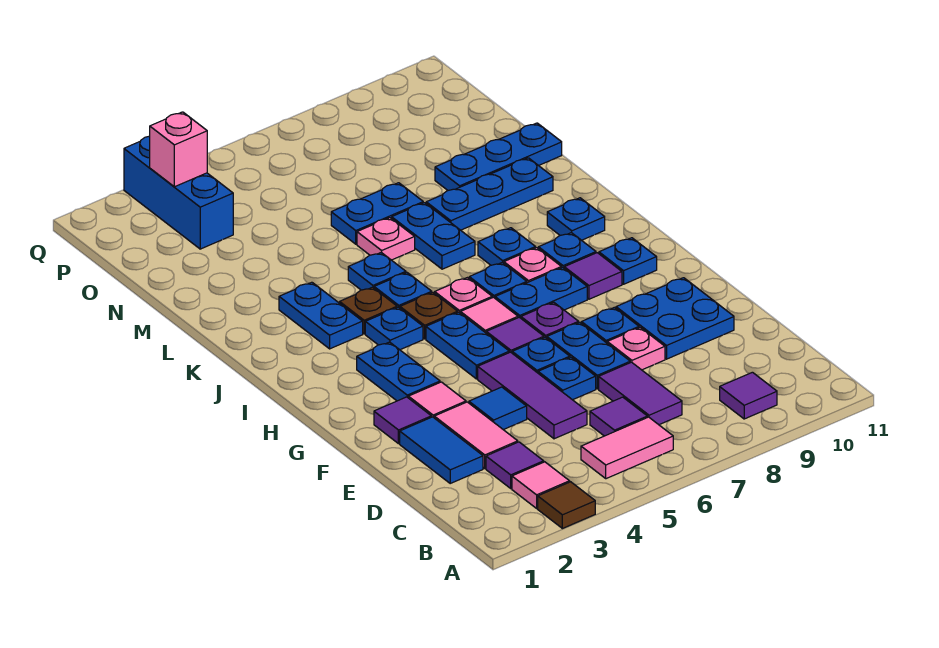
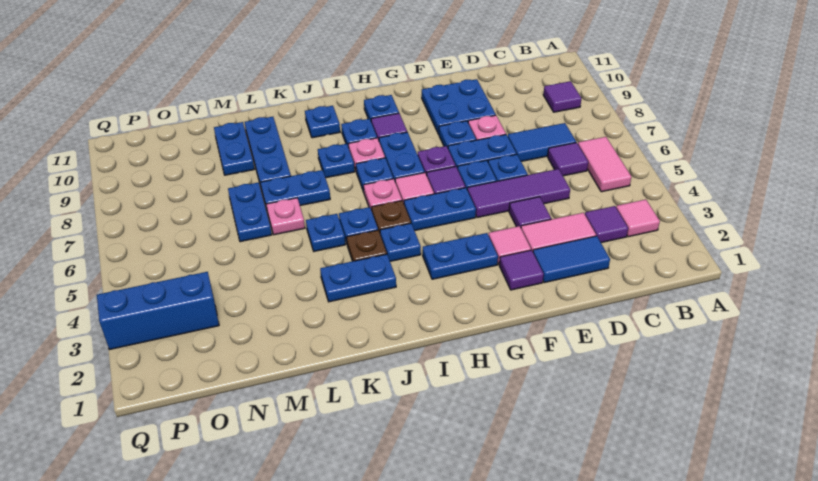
brown 1x1 tile [538,482,595,528] -> none
purple 1x2 tile [599,362,682,425] -> blue 1x2 tile [508,123,576,161]
blue 1x1 tile [469,387,527,430] -> purple 1x1 tile [509,197,551,227]
blue 1x3 plate [435,123,562,190] -> blue 1x2 plate [214,122,254,175]
pink 1x1 brick [150,112,207,187] -> none

